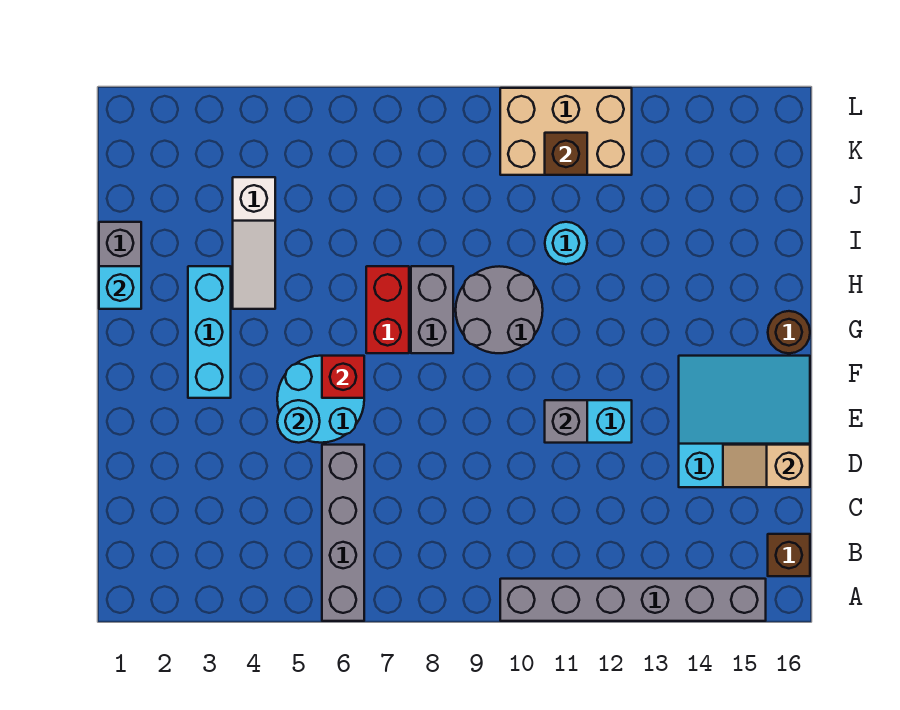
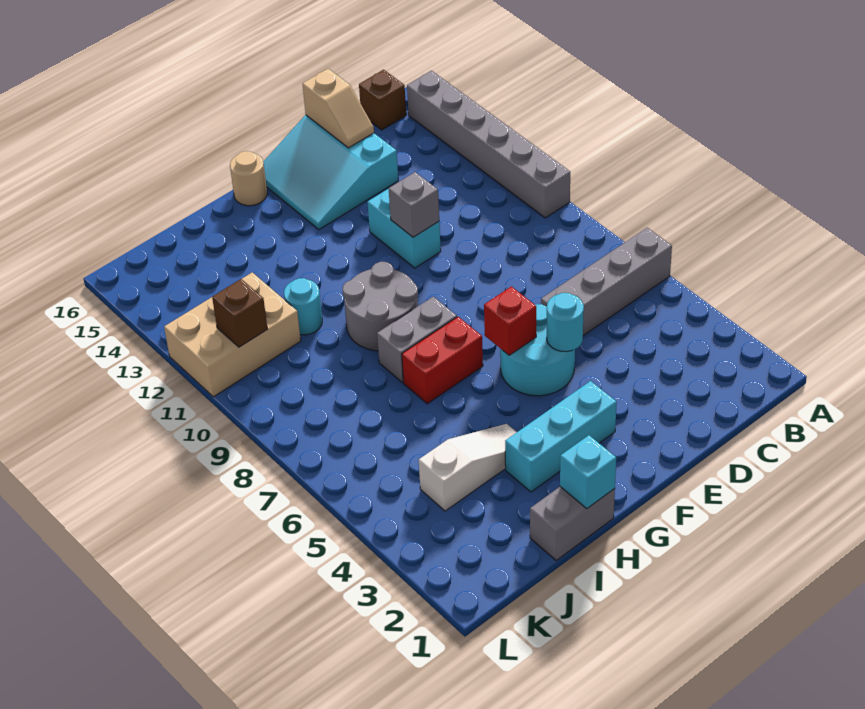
brown 1x1 round brick [768,311,810,353] -> tan 1x1 round brick [230,151,267,206]
tan 2x3 brick [500,88,632,175] -> tan 2x3 brick turned to [164,272,301,397]

